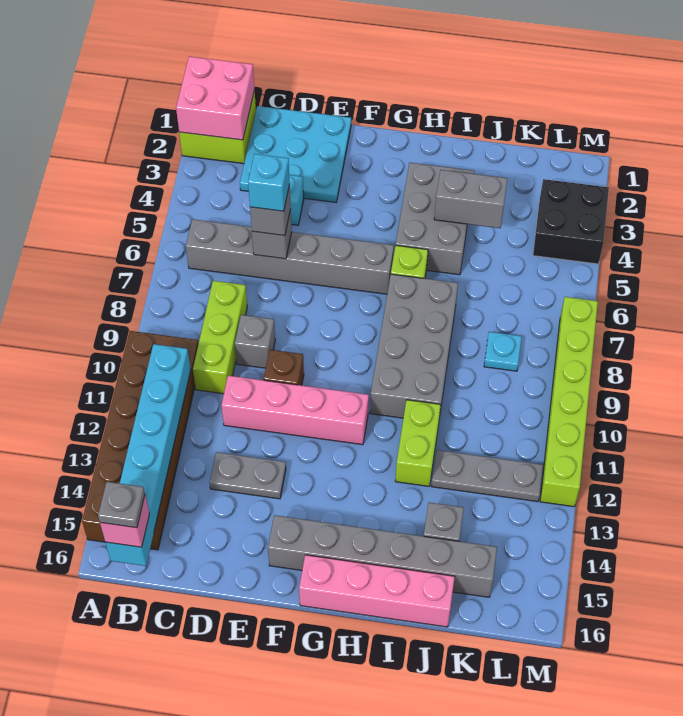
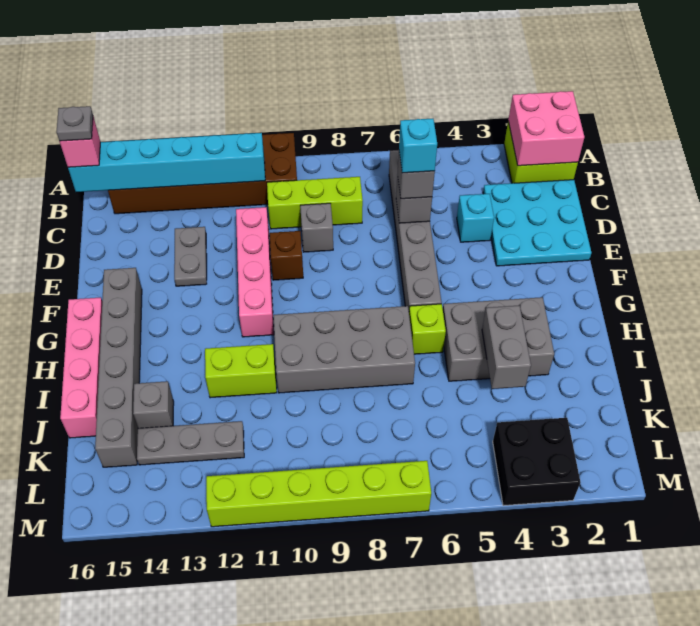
grey 1x3 plate [431,450,543,502] -> grey 1x3 plate turned to [137,421,244,465]
cyan 1x1 plate [484,332,522,371] -> none

